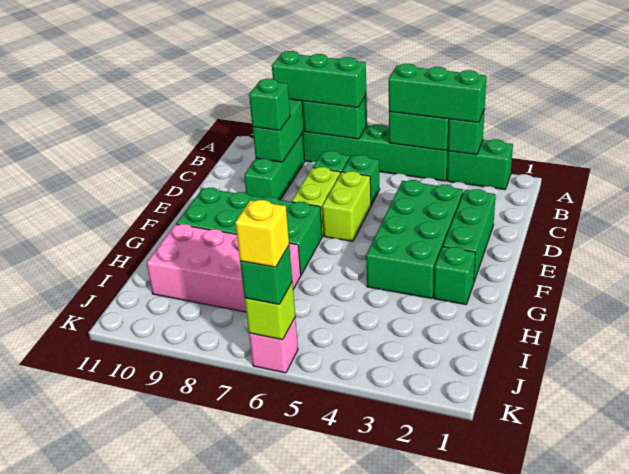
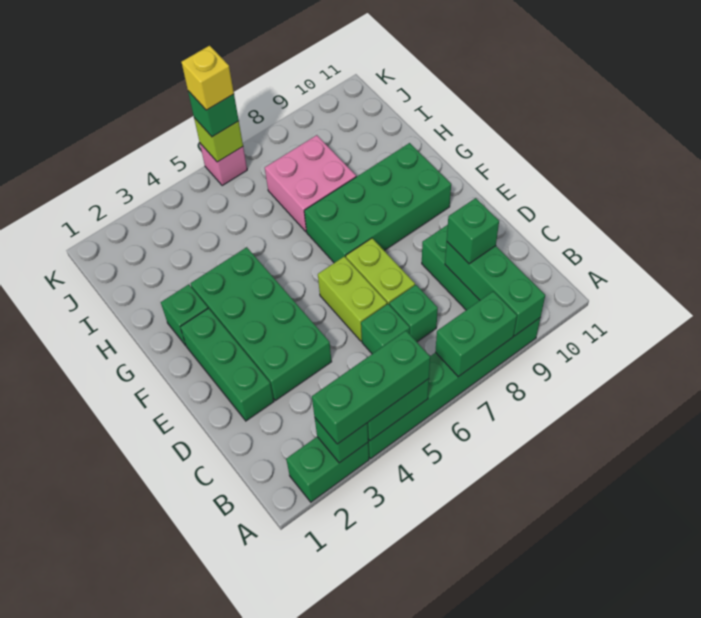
green 1x3 brick [272,51,366,108] -> none
pink 2x4 brick [147,224,301,312] -> pink 2x2 brick [265,135,356,232]

